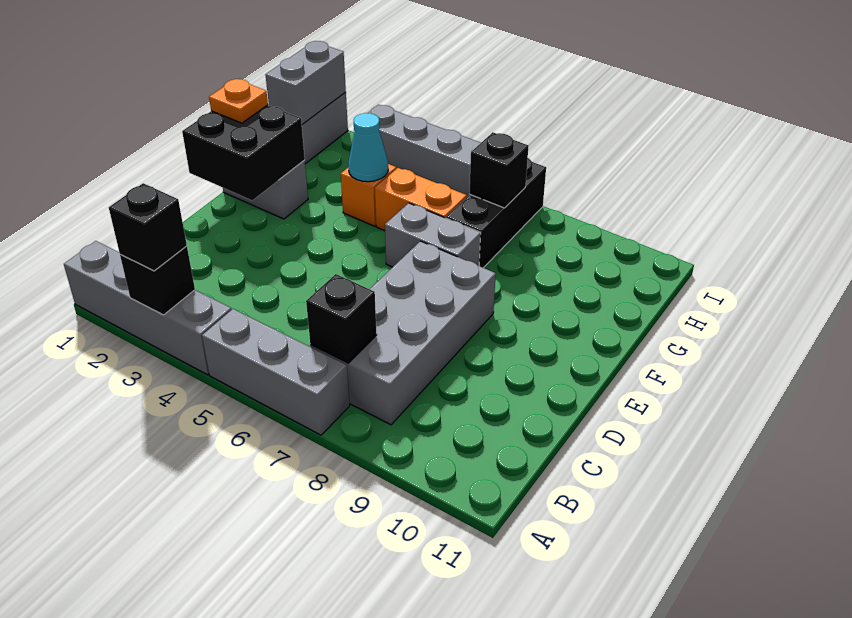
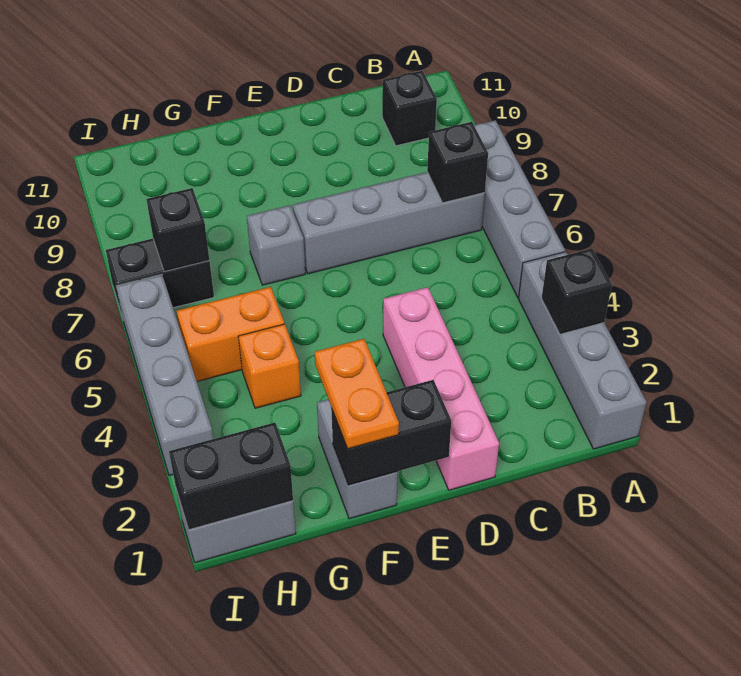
black 1x1 brick [109,183,187,271] -> black 1x1 brick moved to [382,71,437,146]
grey 1x3 brick [202,309,350,435] -> grey 1x4 brick [474,120,565,297]
grey 2x4 brick [310,241,496,425] -> grey 1x4 brick [293,172,485,274]
none -> pink 1x4 brick [383,287,499,490]
black 2x2 brick [182,105,305,200] -> black 1x2 brick [331,380,451,485]
orange 1x1 plate [209,79,268,123] -> orange 1x2 plate [315,339,399,449]
grey 1x2 brick [385,203,481,267] -> grey 1x1 brick [247,205,305,285]
cyan 1x1 cone [348,113,388,182] -> none
orange 1x2 brick [375,168,467,231] -> orange 1x2 brick turned to [177,287,284,381]
black 1x3 brick [446,158,546,268] -> black 1x2 brick [106,239,214,315]
grey 1x2 brick [265,41,346,124] -> black 1x2 brick [169,423,293,530]

